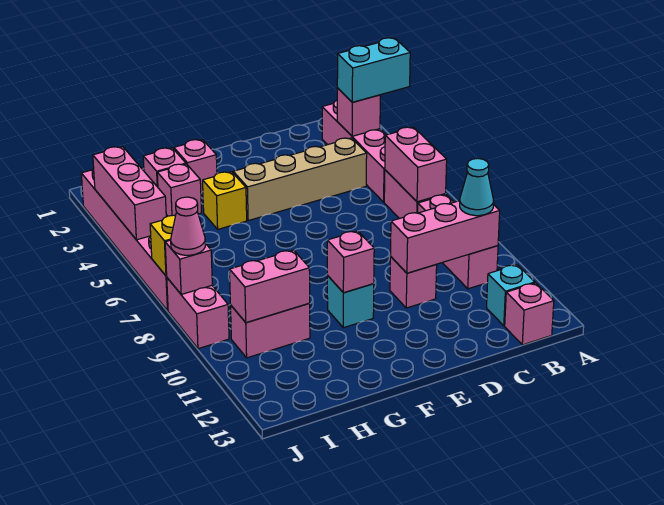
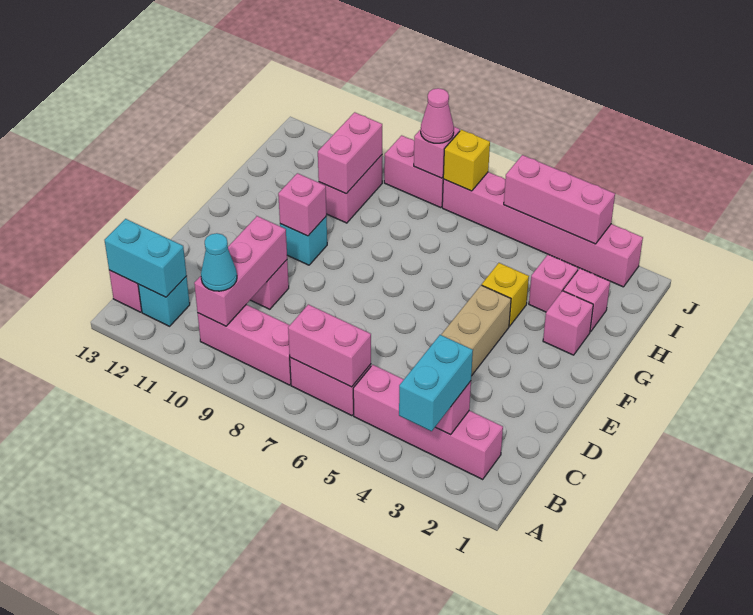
none -> cyan 1x2 brick [105,219,187,297]

